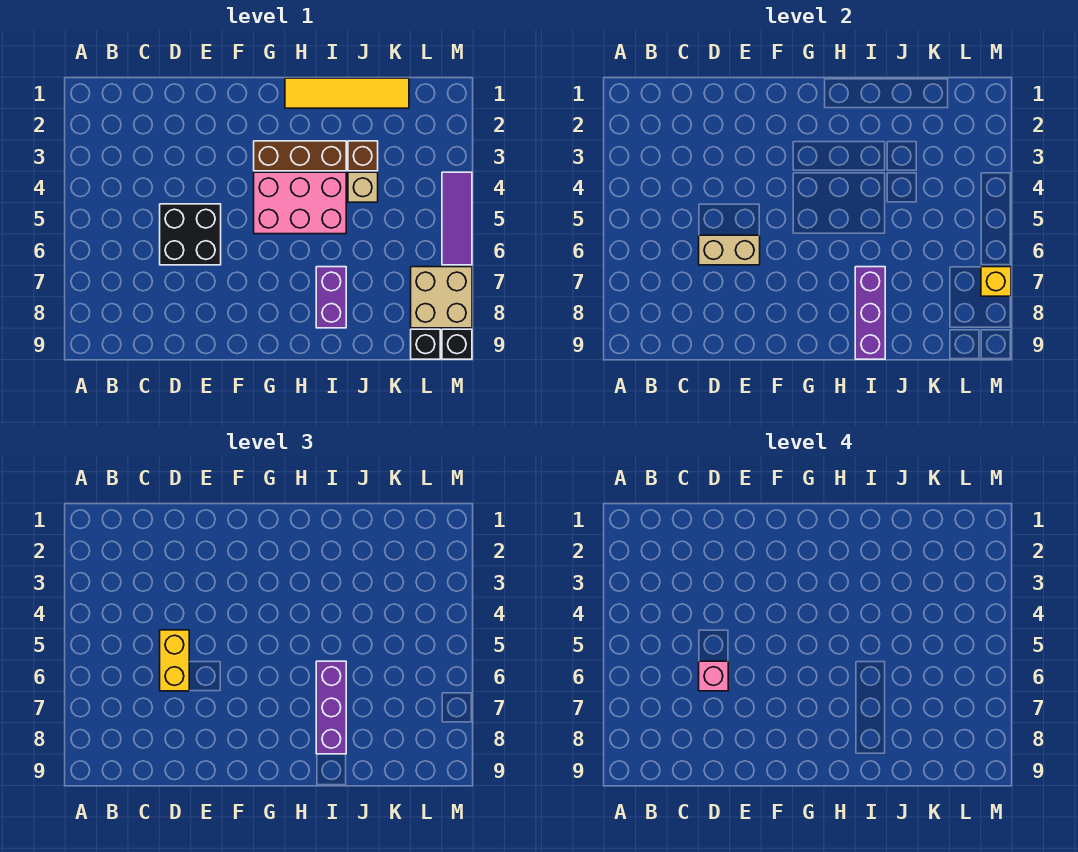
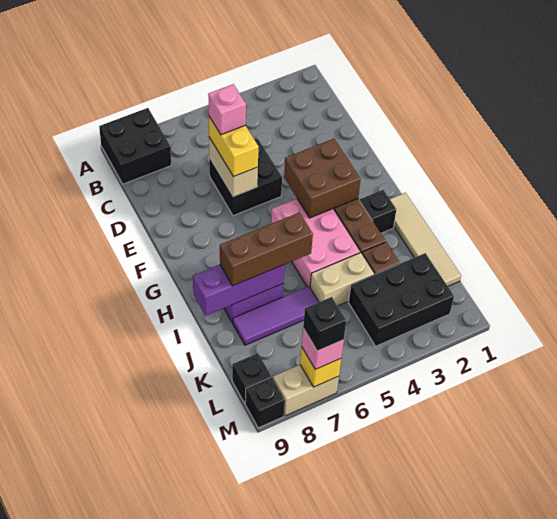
none -> black 2x2 brick [99,108,171,184]
yellow 1x2 brick [160,630,189,691] -> yellow 1x2 brick turned to [209,117,259,177]
none -> brown 2x2 brick [284,139,361,218]
yellow 1x4 tile [285,78,409,108] -> tan 1x4 tile [390,193,461,286]
none -> black 1x1 brick [360,190,396,233]
purple 1x3 brick [316,661,346,754] -> brown 1x3 brick [220,213,313,286]
tan 1x1 brick [348,172,378,202] -> tan 1x2 brick [310,253,374,306]
none -> black 2x3 brick [349,253,454,346]
tan 2x2 brick [411,267,472,328] -> tan 1x2 brick [273,365,339,416]
purple 1x3 tile [442,172,472,265] -> purple 1x3 tile moved to [233,286,318,345]
none -> pink 1x1 brick [302,328,344,369]
none -> black 1x1 brick [303,297,346,351]

